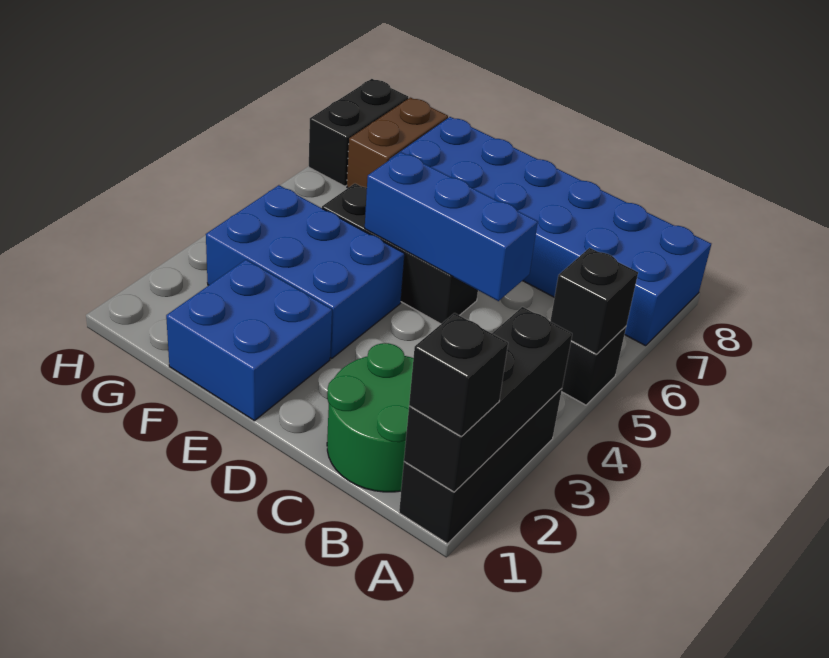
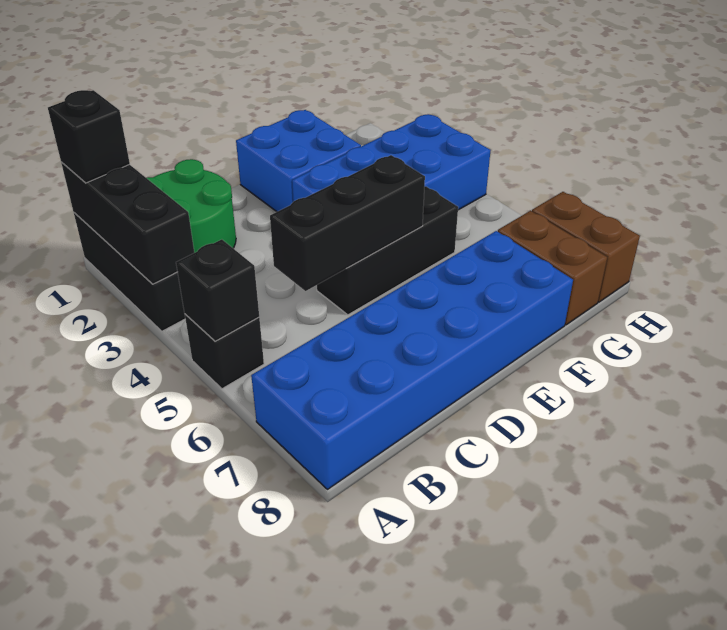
blue 1x3 brick [365,152,538,301] -> black 1x3 brick [270,155,425,291]
blue 2x3 brick [206,185,405,359] -> blue 2x4 brick [292,114,491,210]
black 1x2 brick [309,79,408,186] -> brown 1x2 brick [532,192,640,302]

